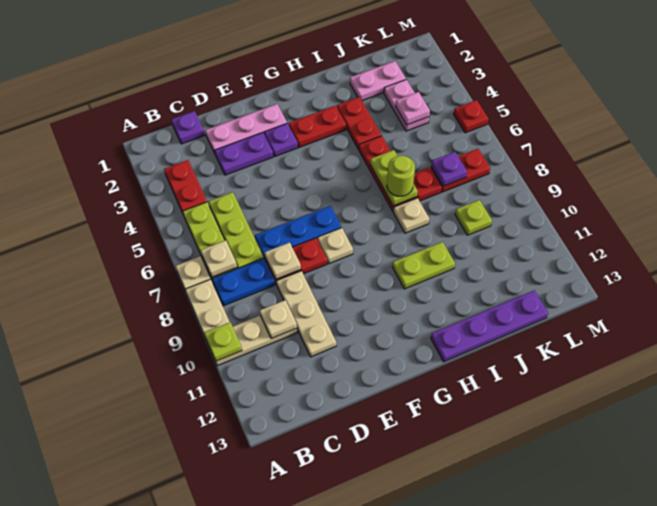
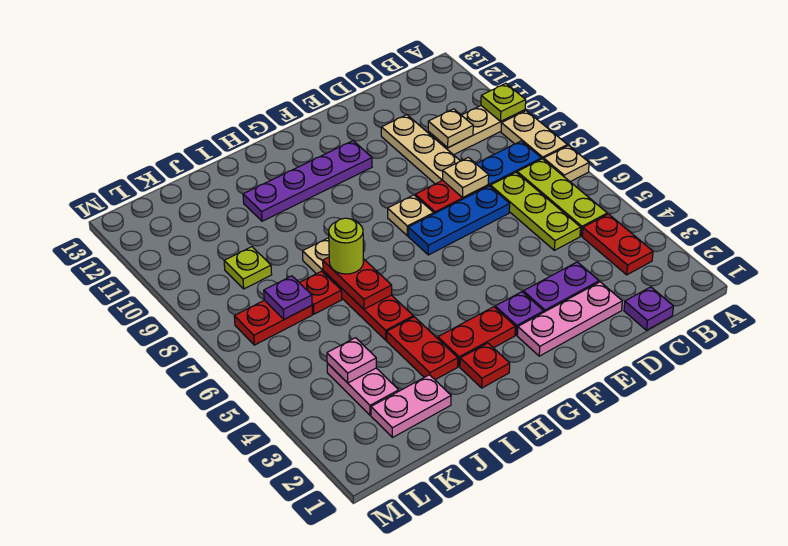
tan 1x1 plate [201,240,237,277] -> none
lime 1x2 plate [392,242,455,289] -> none
purple 1x4 plate [431,290,548,362] -> purple 1x4 plate moved to [243,141,372,221]
lime 1x2 plate [370,150,418,206] -> red 1x2 plate [323,257,392,309]
red 1x1 plate [454,100,488,133] -> red 1x1 plate moved to [460,343,510,388]

